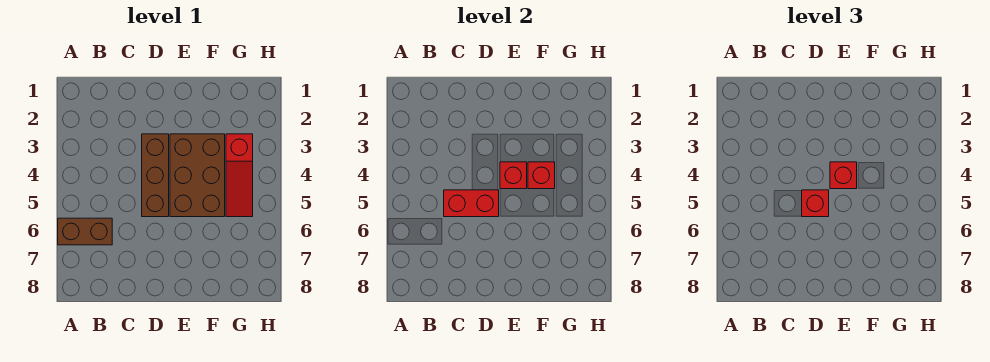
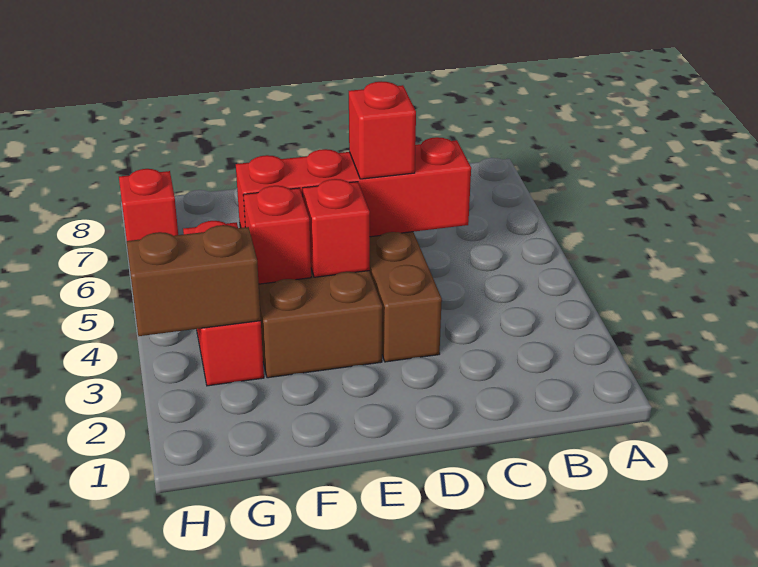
brown 1x2 brick [58,218,112,245] -> brown 1x2 brick moved to [127,225,261,336]
red 1x2 brick [444,190,499,217] -> red 1x4 brick [236,137,471,237]
red 1x1 brick [830,162,857,189] -> red 1x1 brick moved to [119,169,178,241]
red 1x3 slope [226,134,253,217] -> red 1x3 brick [183,221,264,386]

